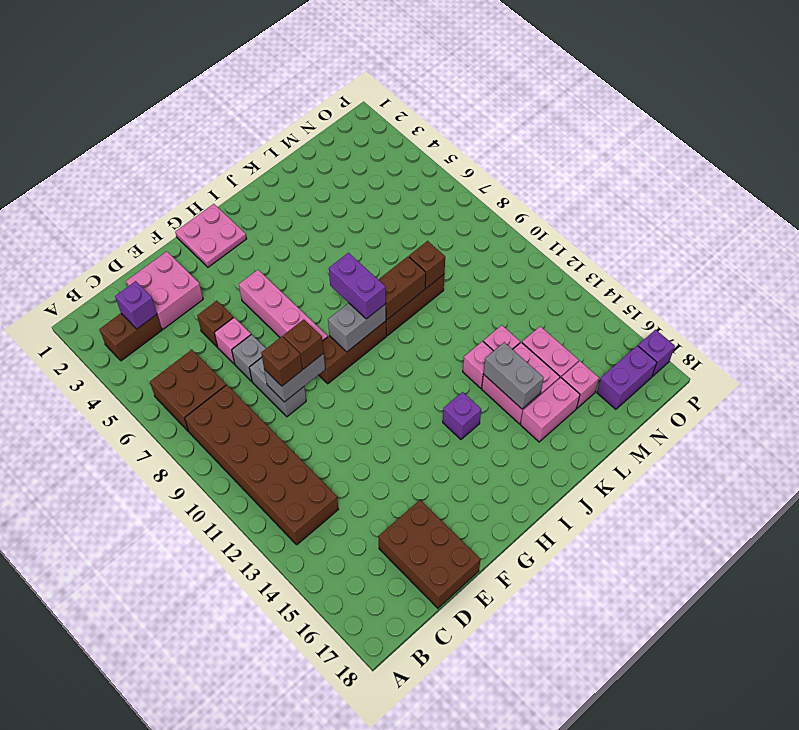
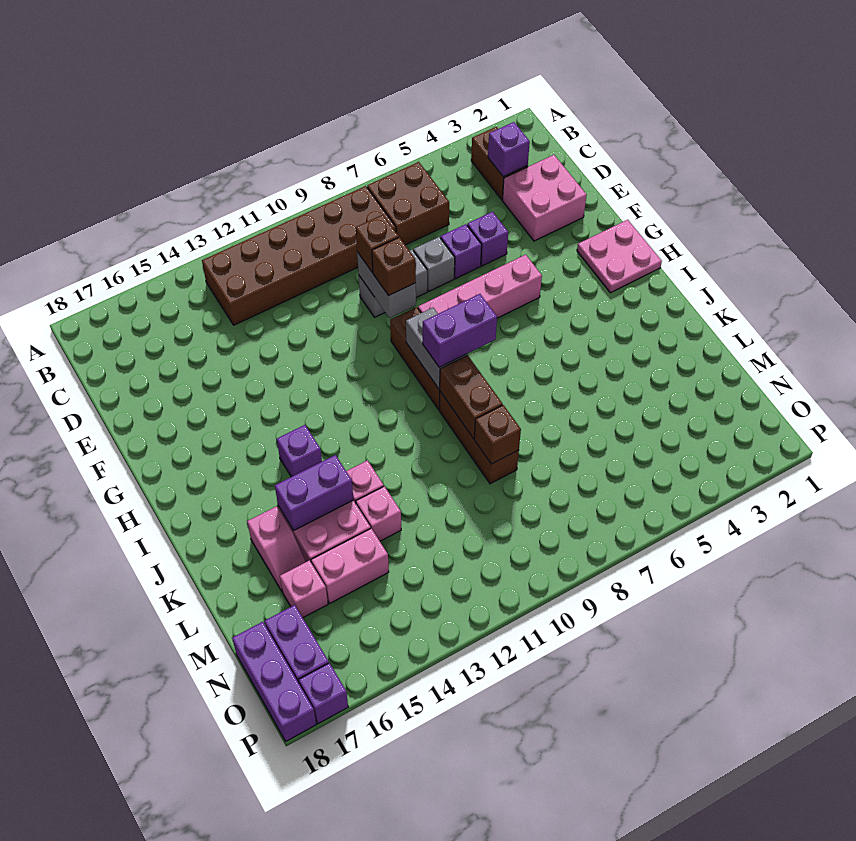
brown 2x3 brick [378,500,481,608] -> none
brown 1x1 brick [197,301,234,347] -> purple 1x1 brick [467,212,508,266]
pink 1x1 brick [214,318,251,364] -> purple 1x1 brick [441,224,482,279]
grey 1x2 brick [483,342,544,409] -> purple 1x2 brick [275,455,353,530]
pink 1x2 brick [520,378,580,442] -> pink 1x2 slope [247,506,305,592]
none -> purple 1x3 brick [232,622,316,741]

